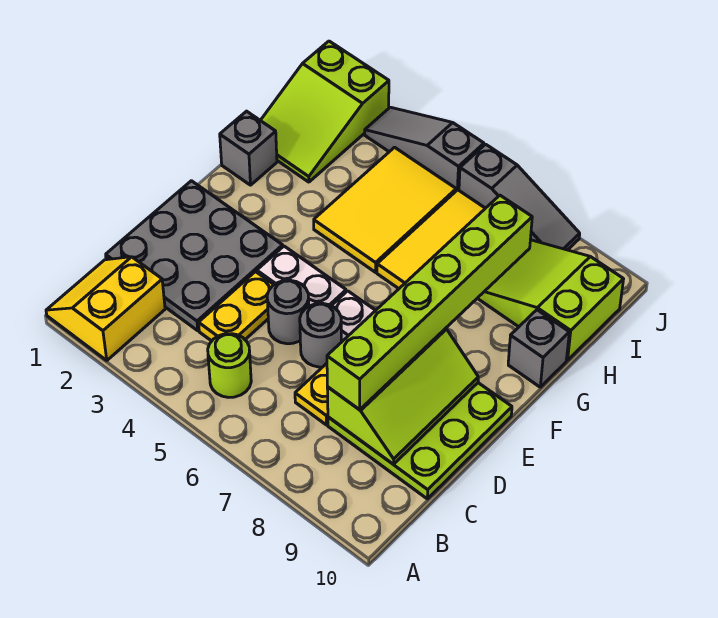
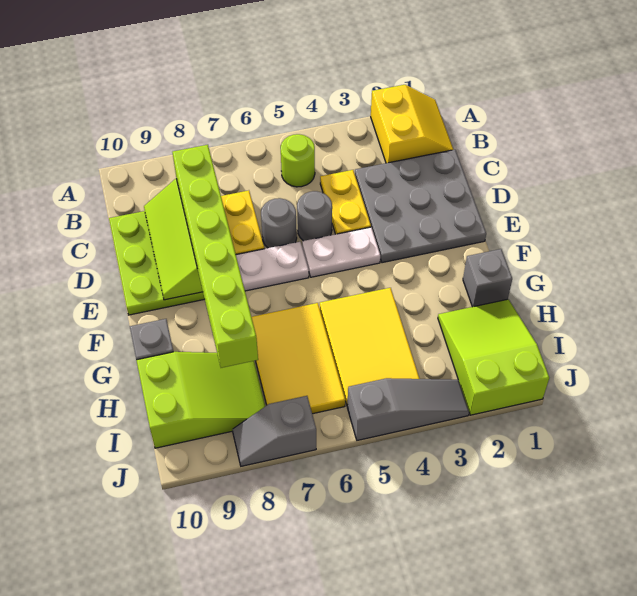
grey 1x3 slope [459,144,580,250] -> grey 1x2 slope [233,396,316,466]

